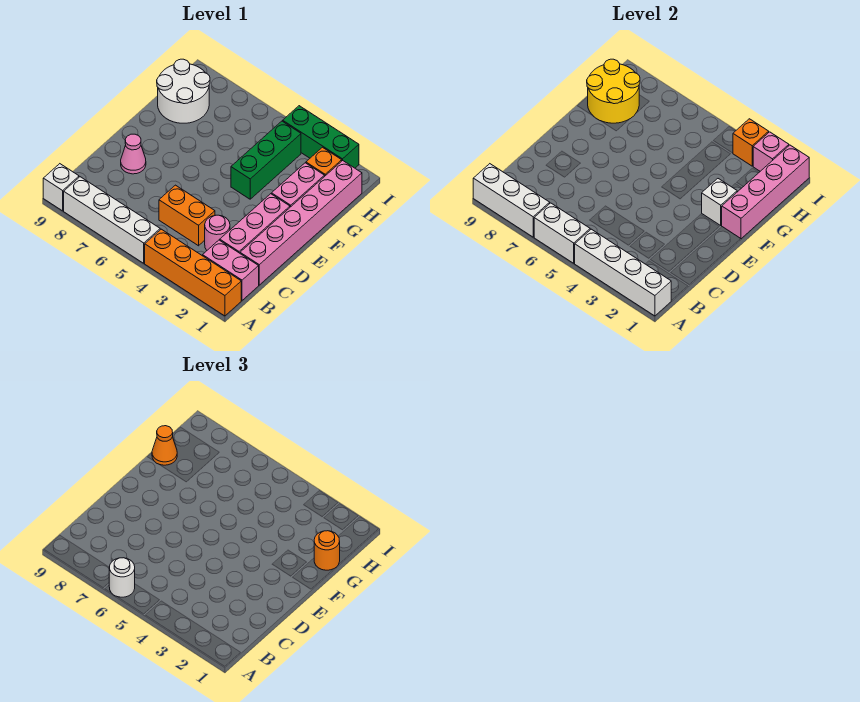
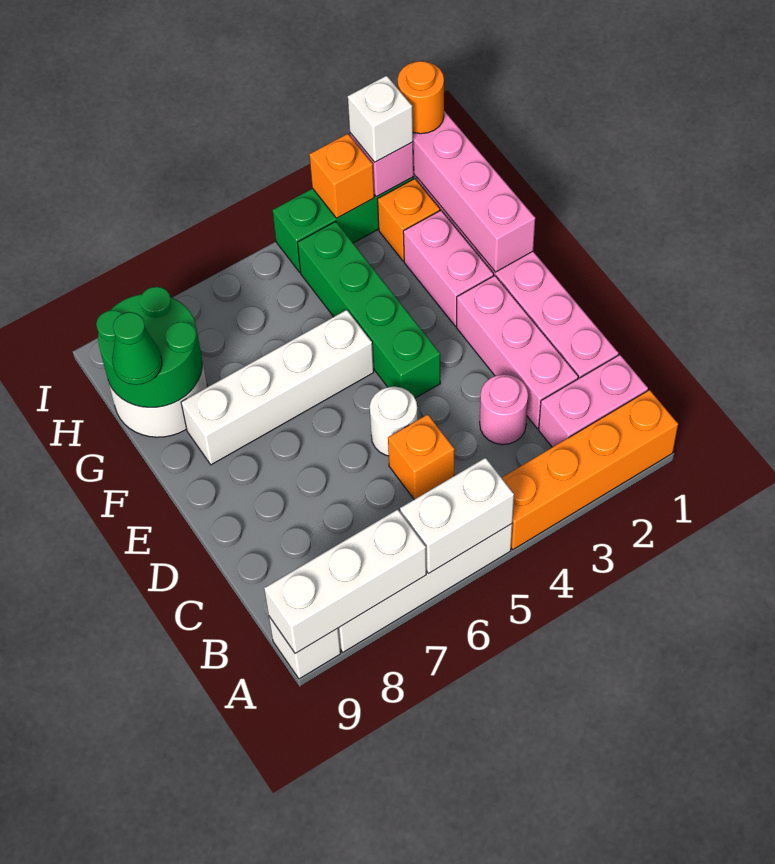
white 1x4 brick [575,229,671,316] -> white 1x4 brick moved to [181,310,374,465]
white 1x1 round brick [109,558,135,597] -> white 1x1 round brick moved to [370,387,417,456]
orange 1x2 brick [159,185,215,246] -> orange 1x1 brick [388,414,455,499]
pink 1x1 cone [121,134,146,174] -> none
white 1x1 brick [702,179,737,225] -> white 1x1 brick moved to [348,76,413,162]
green 1x3 brick [231,121,301,199] -> green 1x4 brick [297,221,440,398]
orange 1x1 round brick [314,531,340,570] -> orange 1x1 round brick moved to [398,61,444,134]
yellow 2x2 round brick [587,59,640,123] -> green 2x2 round brick [96,287,202,407]
orange 1x1 cone [152,426,177,465] -> green 1x1 cone [112,312,162,385]

